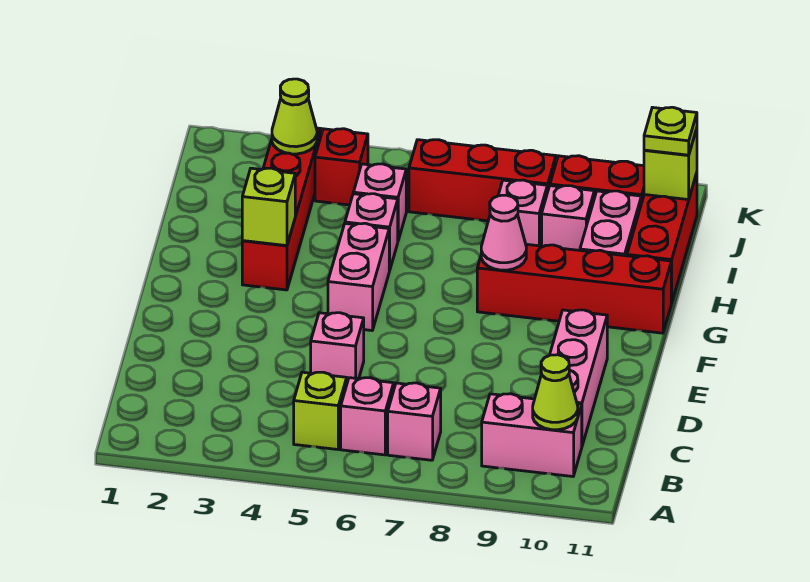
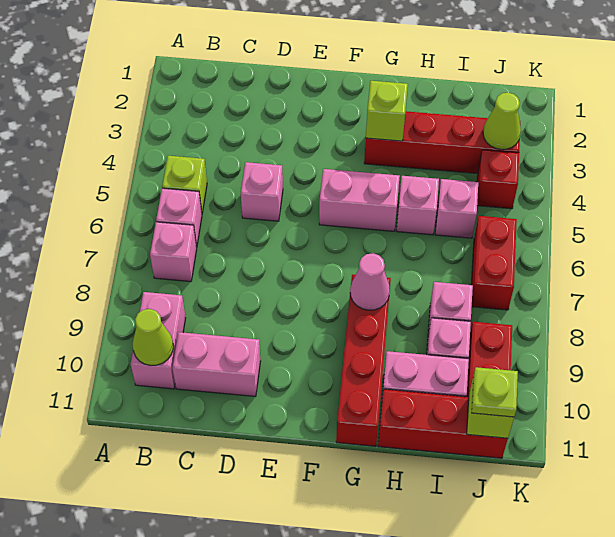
pink 1x3 brick [550,310,607,445] -> pink 1x2 brick [172,332,261,397]
red 1x3 brick [409,140,556,221] -> red 1x2 brick [471,216,517,310]

